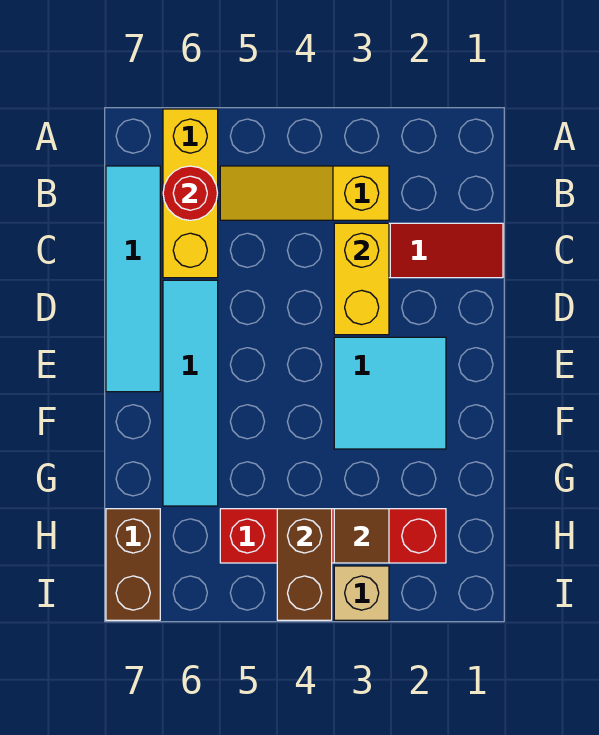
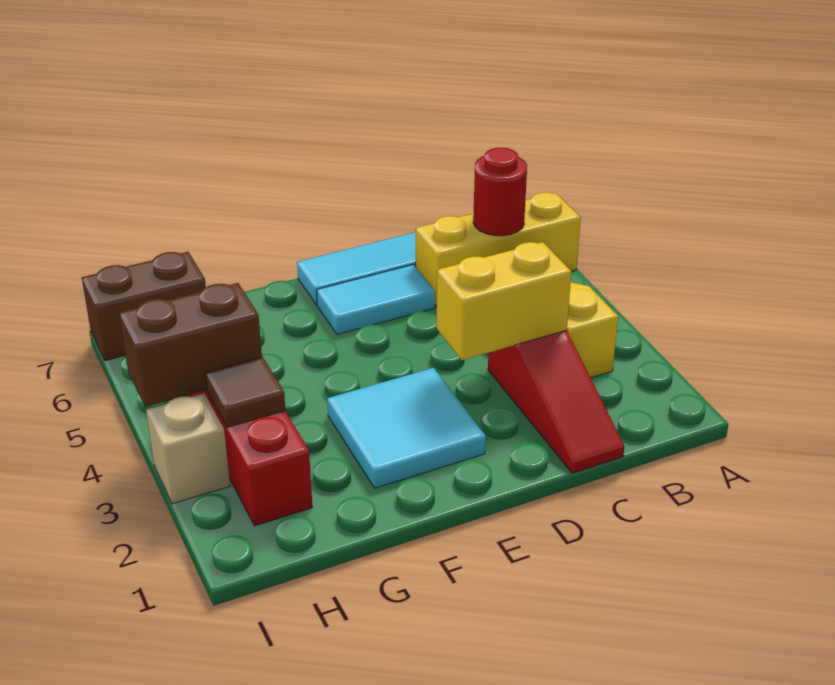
cyan 1x4 tile [163,280,218,506] -> cyan 1x2 tile [317,265,435,335]

